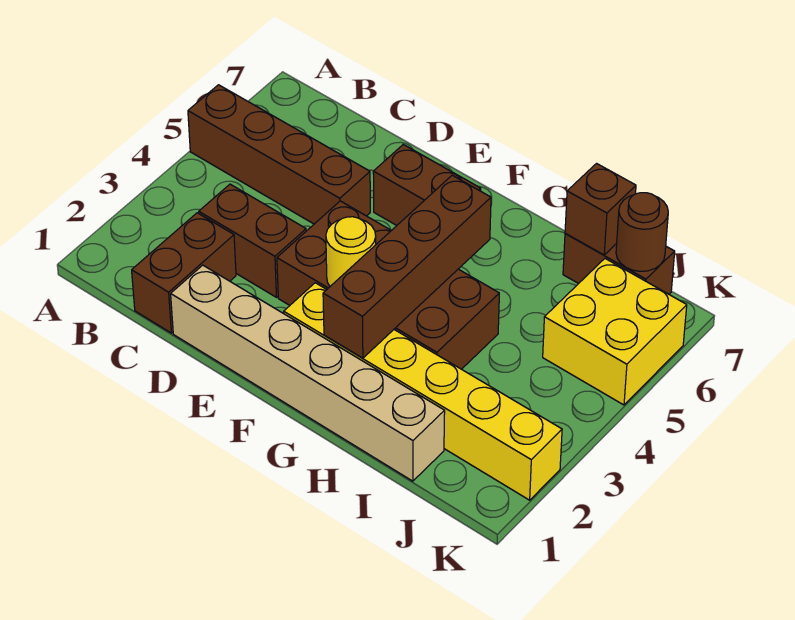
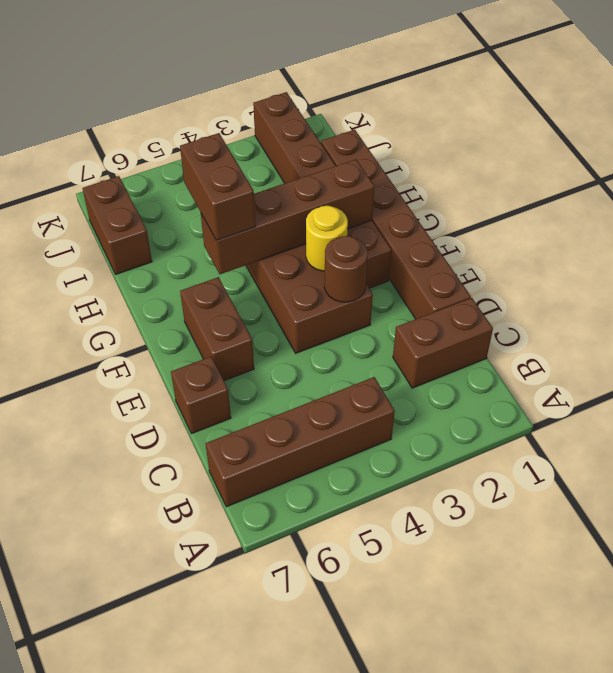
brown 1x4 brick [188,85,370,224] -> brown 1x4 brick turned to [206,377,395,507]
brown 1x2 brick [199,184,306,297] -> brown 1x2 brick moved to [180,133,256,241]
tan 1x6 brick [171,265,445,481] -> brown 1x6 brick [321,130,471,319]
yellow 1x6 brick [284,283,562,500] -> brown 1x6 brick [253,92,391,288]
brown 1x1 brick [565,164,636,255] -> brown 1x1 brick moved to [171,357,231,434]
yellow 2x2 brick [543,259,687,405] -> none
brown 1x1 round brick [616,193,668,271] -> brown 1x1 round brick moved to [324,236,368,302]

